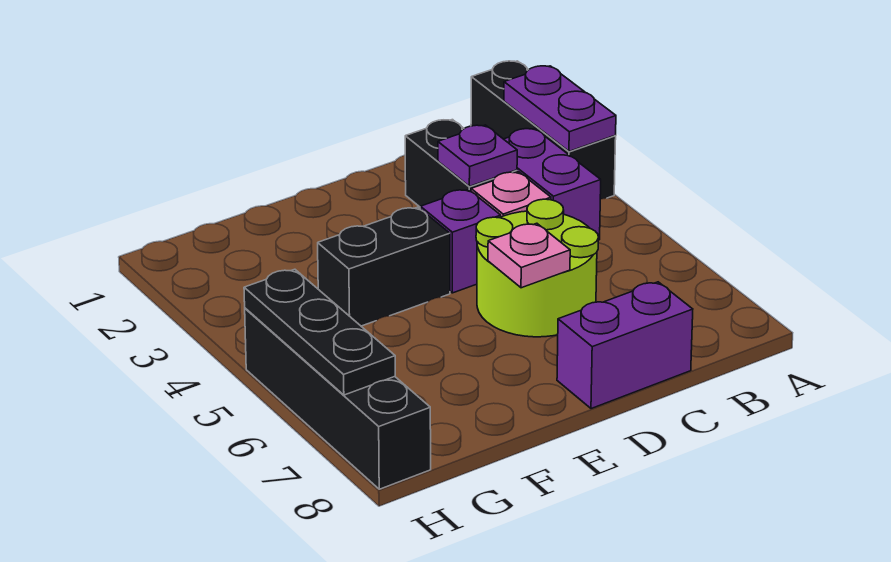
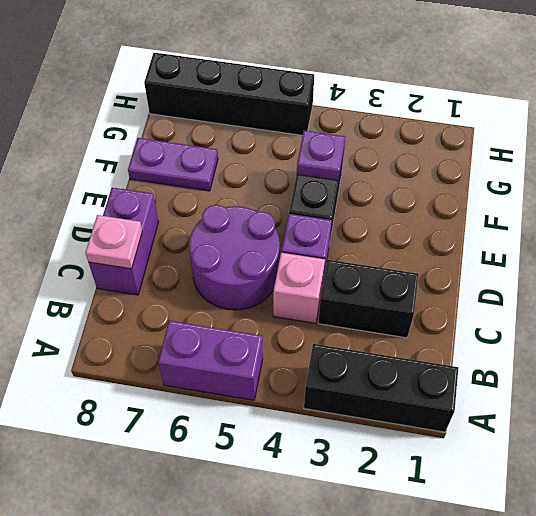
purple 1x2 plate [504,66,616,151] -> purple 1x2 plate moved to [128,138,218,191]
purple 1x2 brick [504,128,601,240] -> purple 1x2 brick moved to [158,321,263,400]
purple 1x1 plate [438,125,517,186] -> purple 1x1 plate moved to [297,131,345,181]
lime 2x2 round brick [476,199,598,337] -> purple 2x2 round brick [189,205,280,310]
pink 1x1 plate [488,223,570,288] -> pink 1x1 plate moved to [85,215,142,269]
black 1x3 plate [244,269,395,395] -> none

